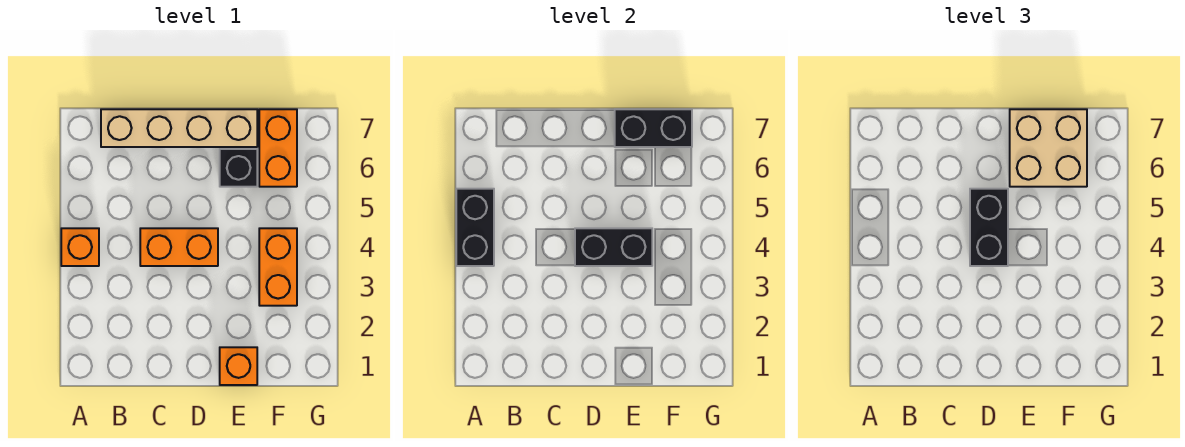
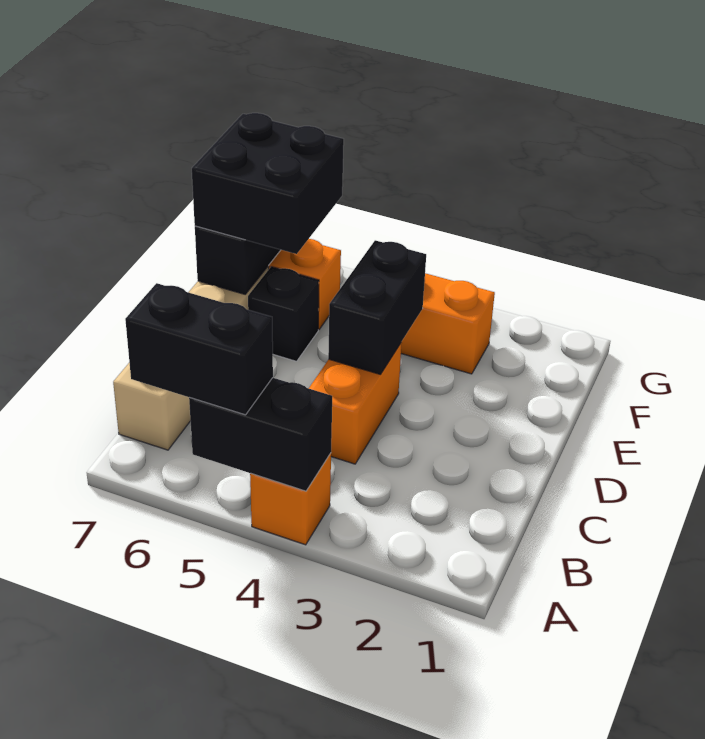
black 1x2 brick [970,189,1008,266] -> black 1x2 brick moved to [125,283,273,415]
orange 1x1 brick [220,347,257,385] -> none
tan 2x2 brick [1010,109,1087,187] -> black 2x2 brick [192,113,344,254]

